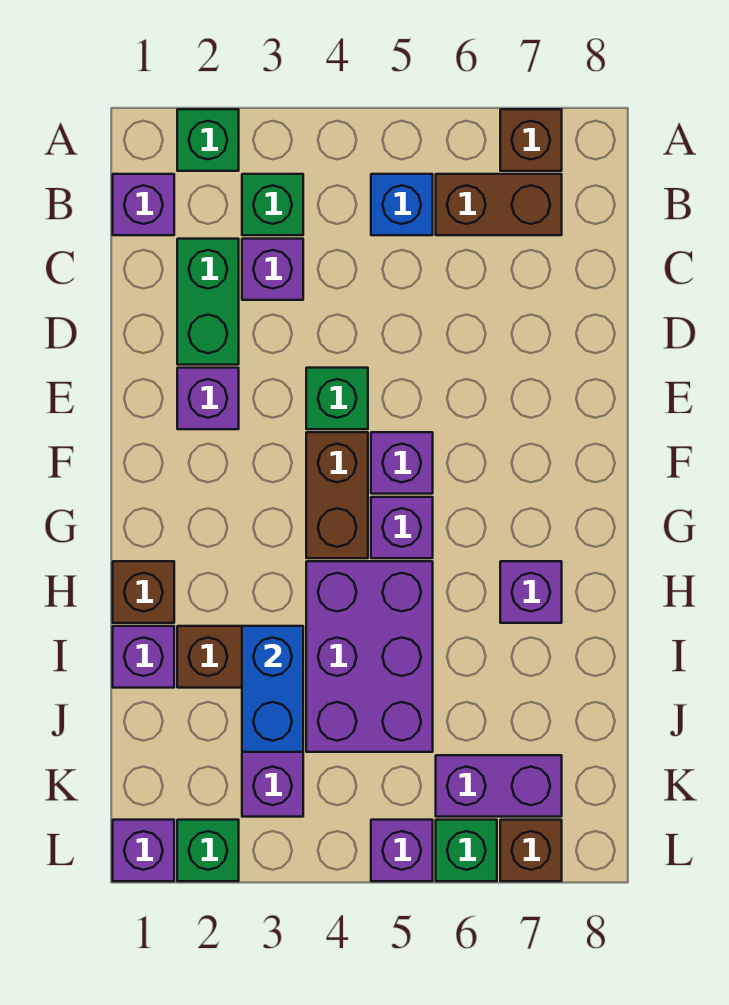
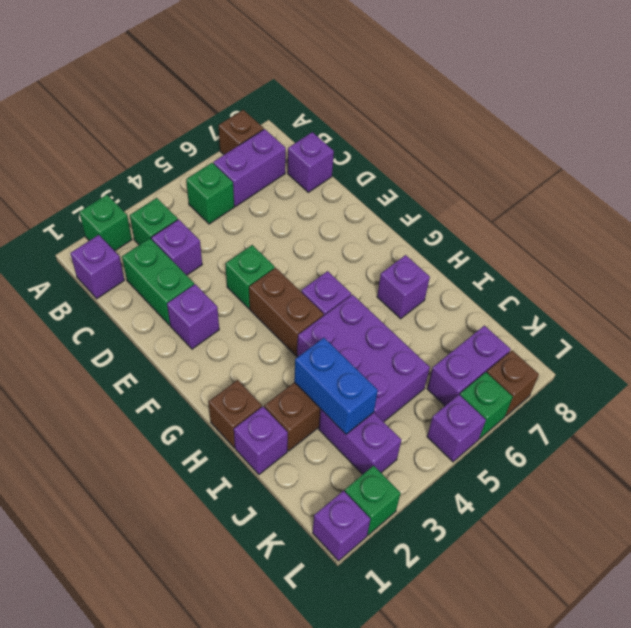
blue 1x1 brick [371,174,433,235] -> green 1x1 brick [186,163,234,224]
brown 1x2 brick [436,174,562,235] -> purple 1x2 brick [213,129,286,207]
purple 1x1 brick [371,432,433,494] -> purple 1x1 brick moved to [288,132,334,192]

